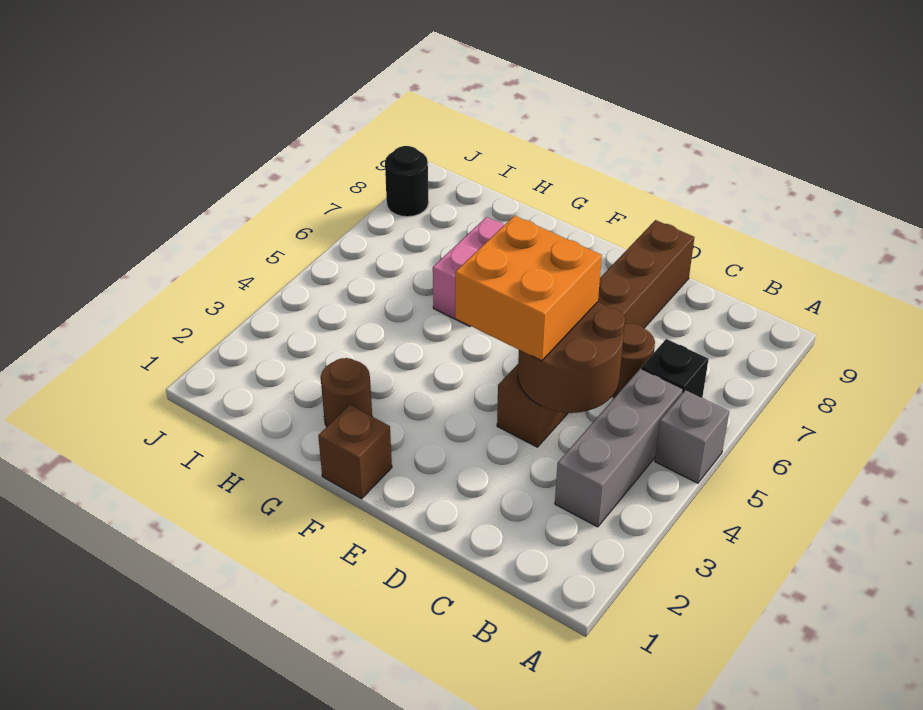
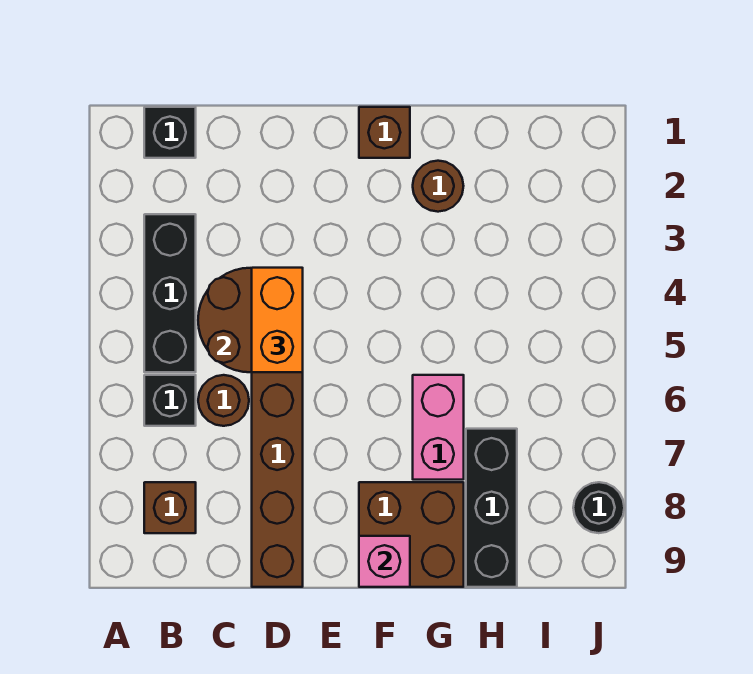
grey 1x1 brick [655,390,729,483] -> none
none -> black 1x1 brick [144,107,196,158]
grey 1x3 brick [555,369,683,527] -> black 1x3 brick [144,214,196,372]
none -> brown 1x1 brick [144,482,196,533]
orange 2x2 brick [455,216,602,361] -> orange 1x2 brick [252,268,303,372]
none -> brown 2x2 brick [359,482,464,587]
none -> pink 1x1 brick [359,536,410,587]
none -> black 1x3 brick [466,429,517,587]

